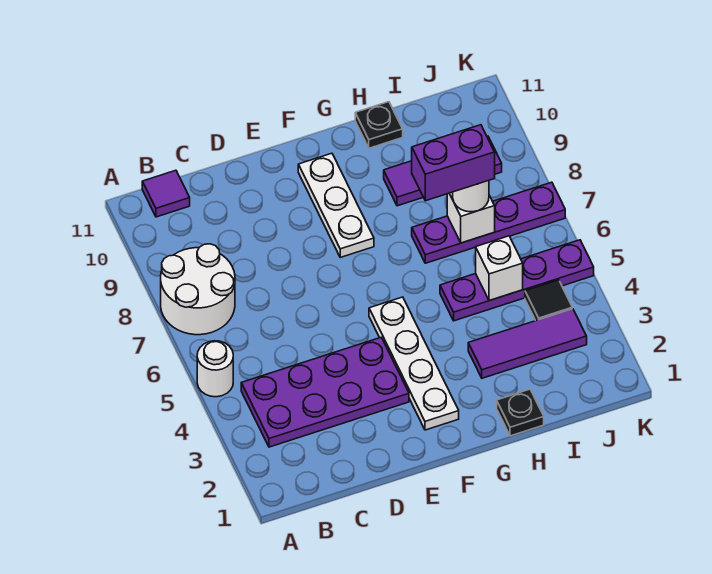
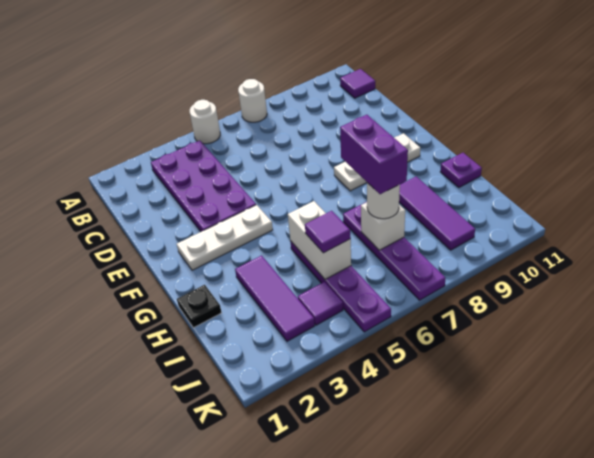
white 2x2 round brick [161,244,235,335] -> white 1x1 round brick [238,79,267,122]
white 1x4 plate [369,297,459,430] -> white 1x3 plate [177,205,273,270]
black 1x1 plate [355,102,403,148] -> purple 1x1 plate [440,153,482,187]
white 1x1 brick [476,236,523,301] -> white 1x2 brick [288,201,351,279]
none -> purple 1x1 tile [305,211,351,253]
black 1x1 tile [525,280,572,321] -> purple 1x1 tile [298,282,343,325]

